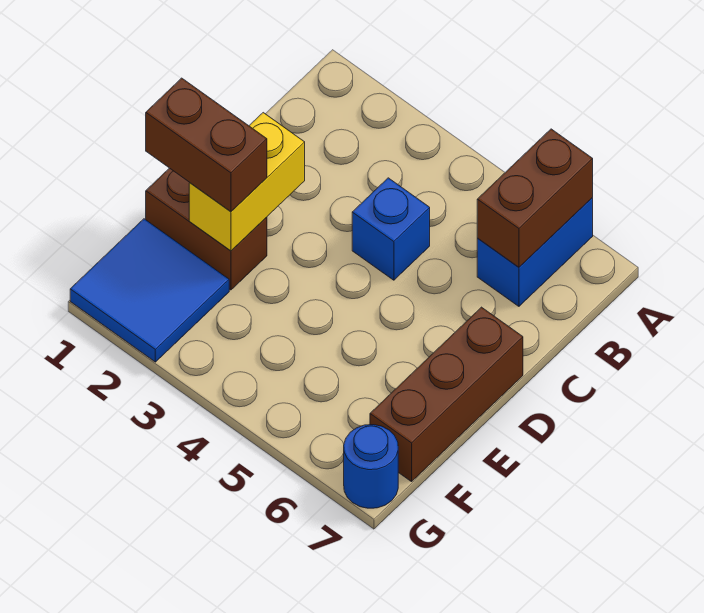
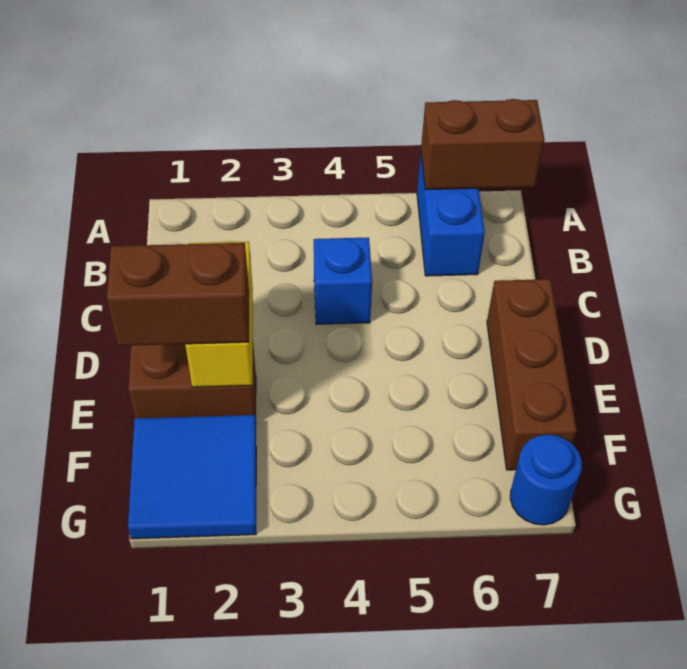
brown 1x2 brick [477,129,593,267] -> brown 1x2 brick turned to [421,99,545,190]

